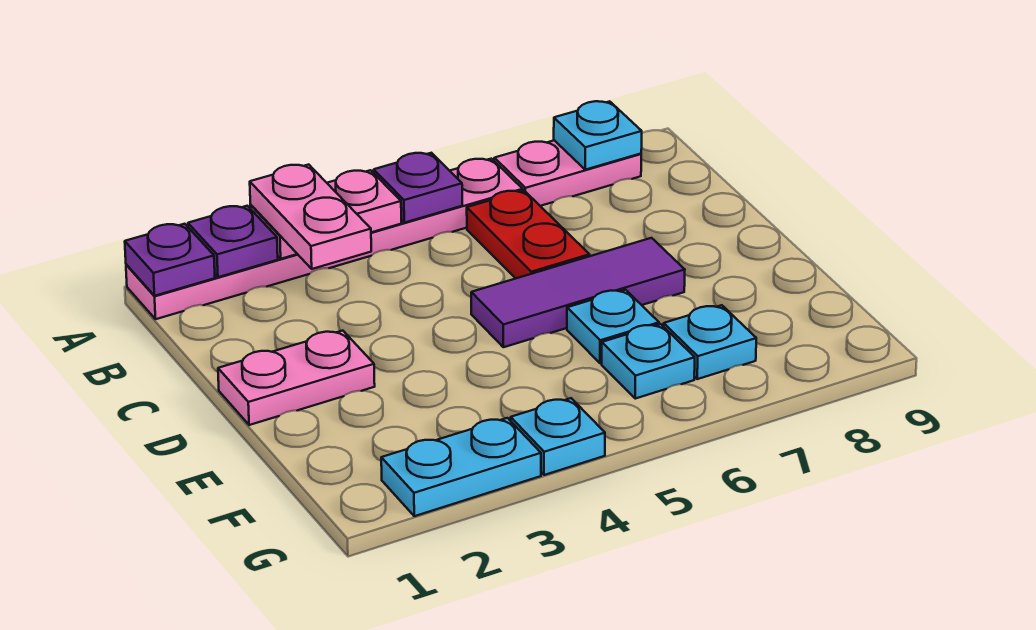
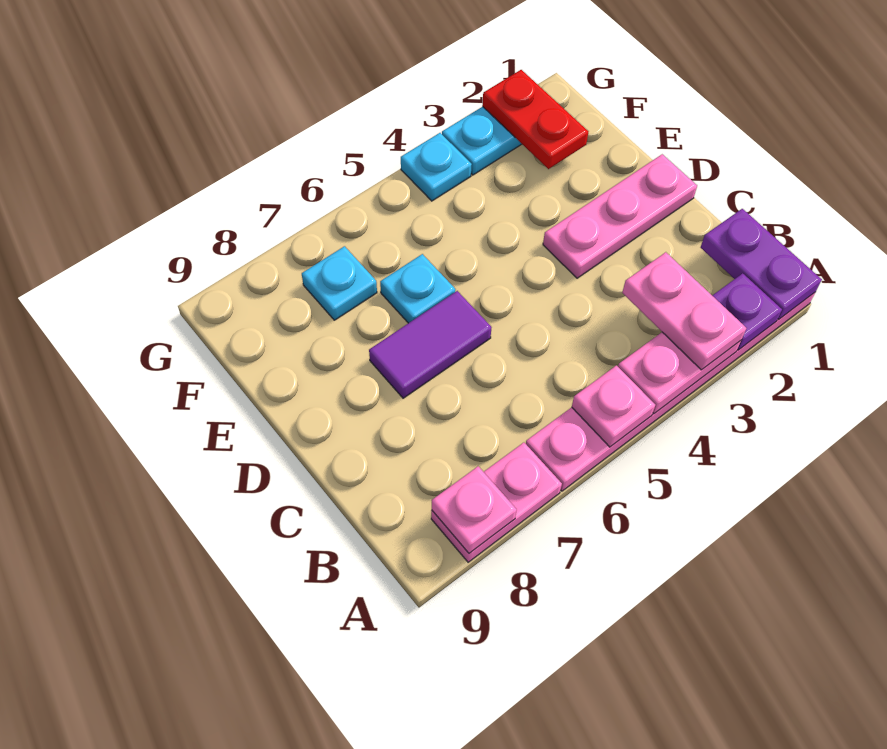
purple 1x1 plate [125,224,215,296] -> purple 1x2 plate [701,209,822,320]
purple 1x1 plate [374,153,462,223] -> pink 1x1 plate [572,365,655,447]
cyan 1x1 plate [554,101,642,170] -> pink 1x1 plate [432,466,517,553]
red 1x2 plate [467,191,590,278] -> red 1x2 plate moved to [482,70,588,169]
pink 1x2 plate [218,331,375,425] -> pink 1x3 plate [543,154,697,278]
purple 1x3 tile [471,238,685,347] -> purple 1x2 tile [369,291,492,398]
cyan 1x1 plate [602,324,695,399] -> none

